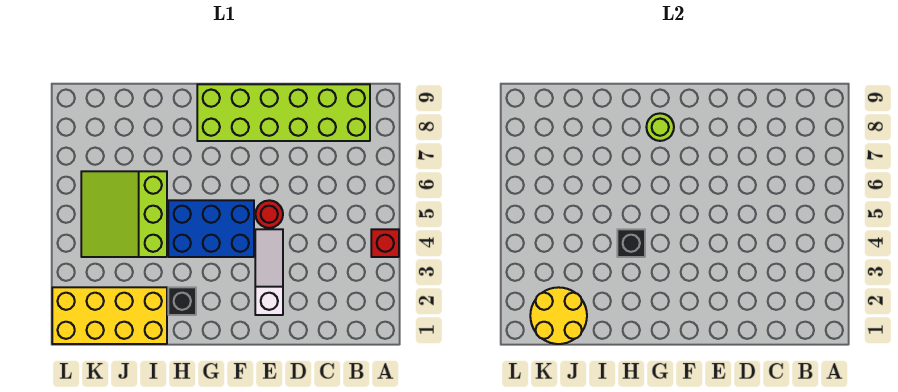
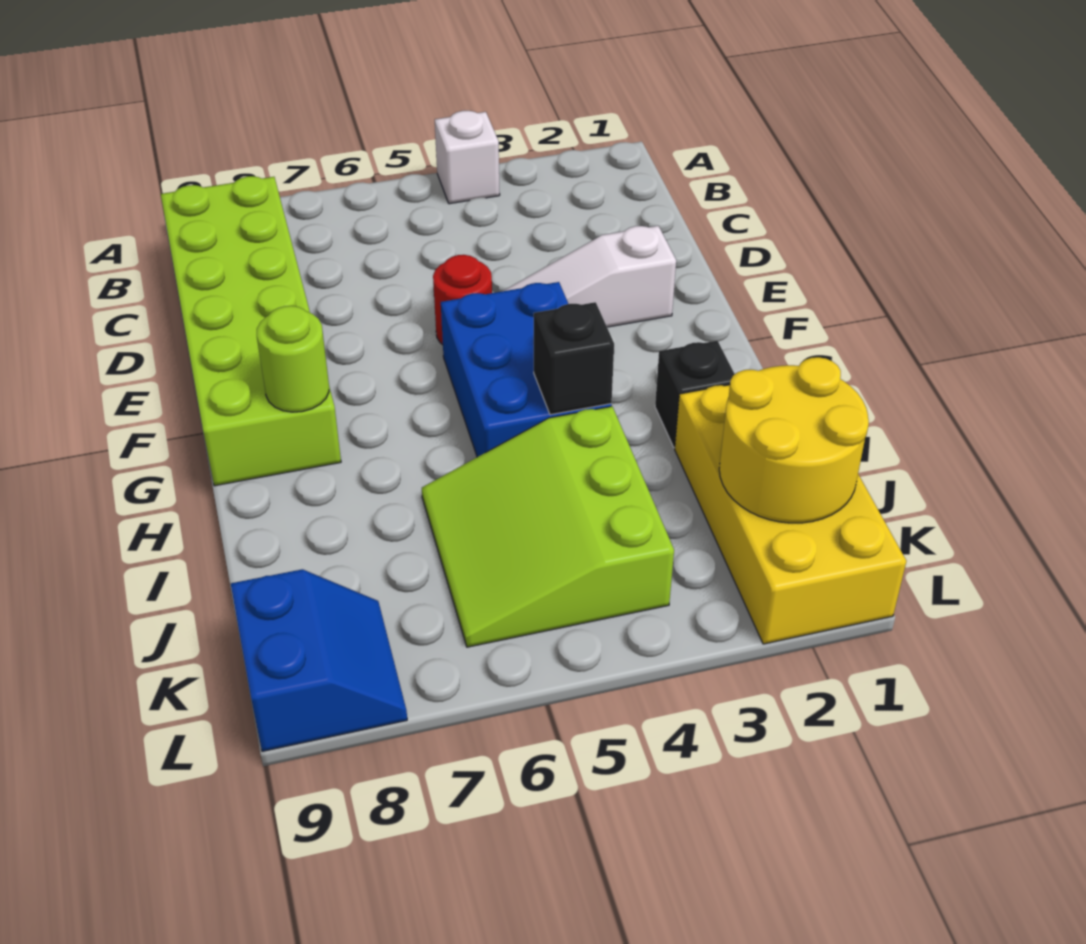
red 1x1 brick [371,229,399,257] -> white 1x1 brick [435,111,500,204]
lime 3x3 slope [81,171,167,257] -> lime 3x3 slope turned to [422,406,674,647]
none -> blue 2x2 slope [231,569,407,751]

